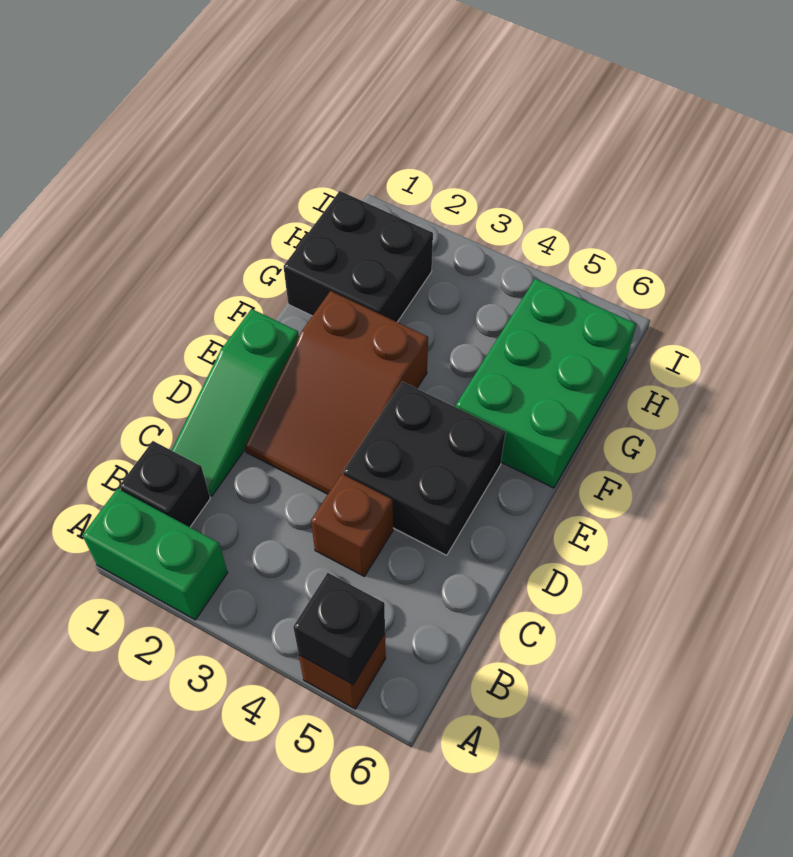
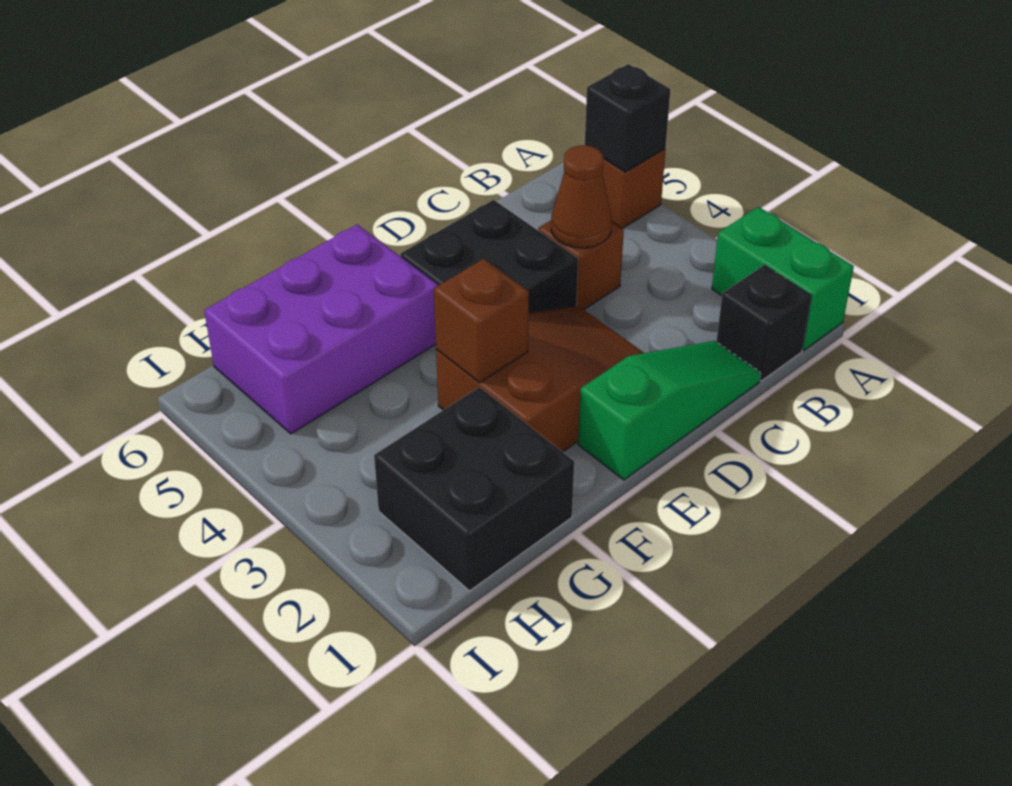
none -> brown 1x1 cone [551,145,611,248]
none -> brown 1x1 brick [434,259,529,383]
green 2x3 brick [456,279,636,488] -> purple 2x3 brick [204,224,438,434]

